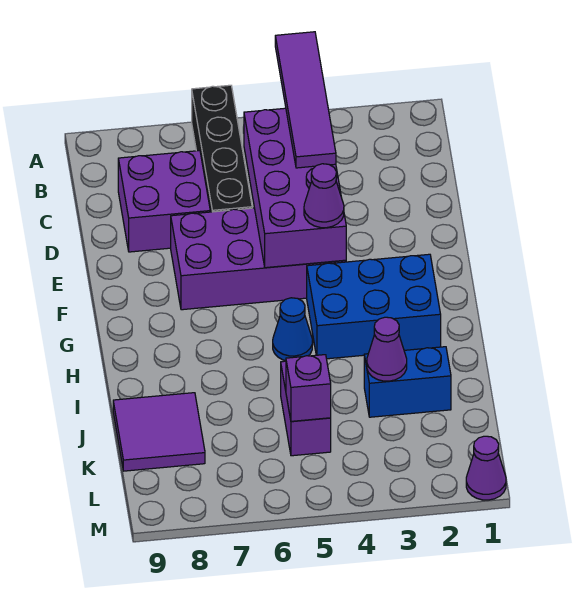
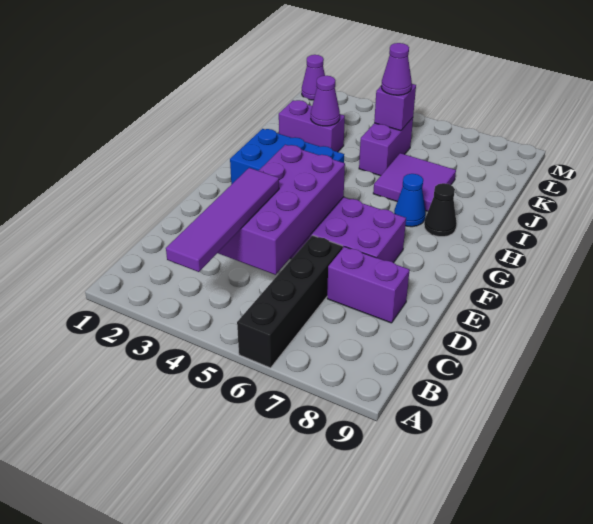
purple 2x2 brick [118,151,210,252] -> purple 1x2 brick [327,247,409,323]
purple 1x1 cone [304,164,344,228] -> purple 1x1 cone moved to [381,43,412,95]
blue 1x1 cone [273,298,313,361] -> blue 1x1 cone moved to [394,174,426,227]
none -> black 1x1 cone [424,183,457,237]
blue 1x2 brick [364,347,451,417] -> purple 1x2 brick [279,100,345,152]
purple 2x2 tile [113,393,205,471] -> purple 2x2 tile moved to [373,153,456,211]

